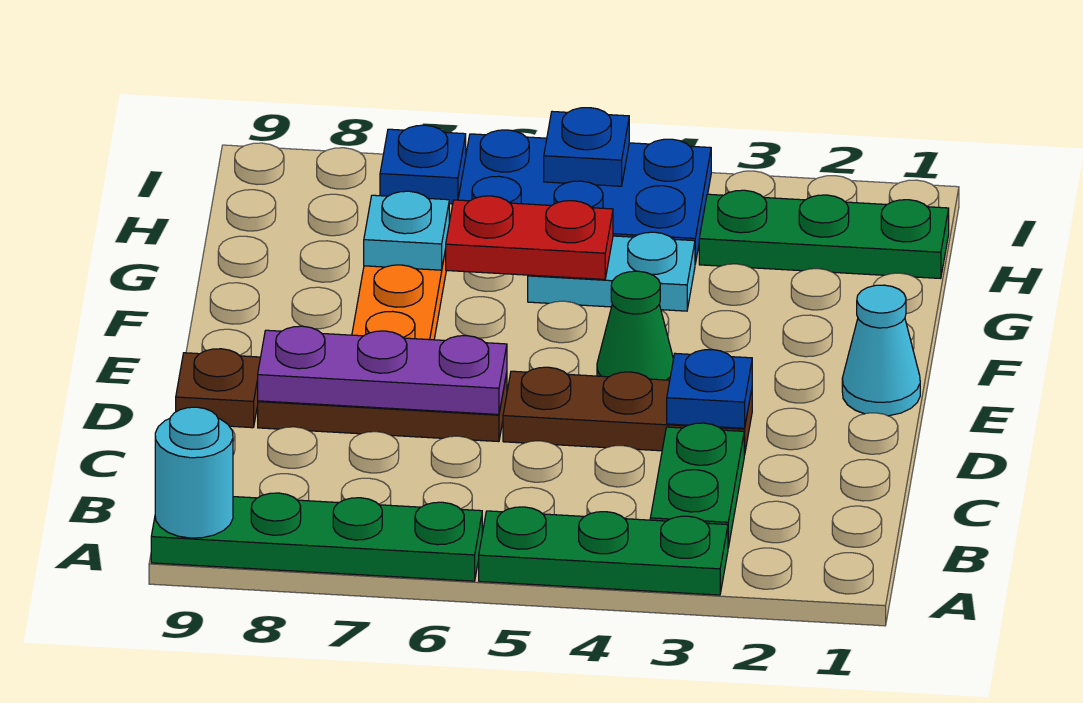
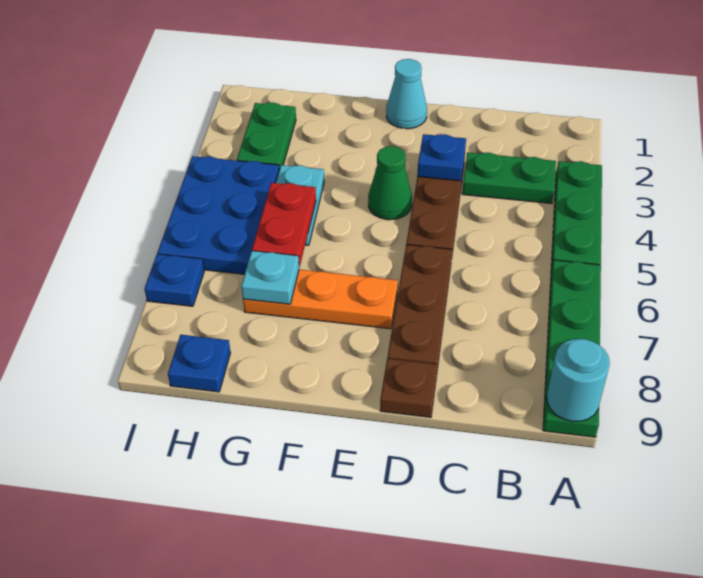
purple 1x3 plate [258,326,507,414] -> none
green 1x3 plate [699,190,949,279] -> green 1x2 plate [237,103,296,170]
blue 1x1 plate [544,108,629,186] -> blue 1x1 plate moved to [168,335,231,392]

